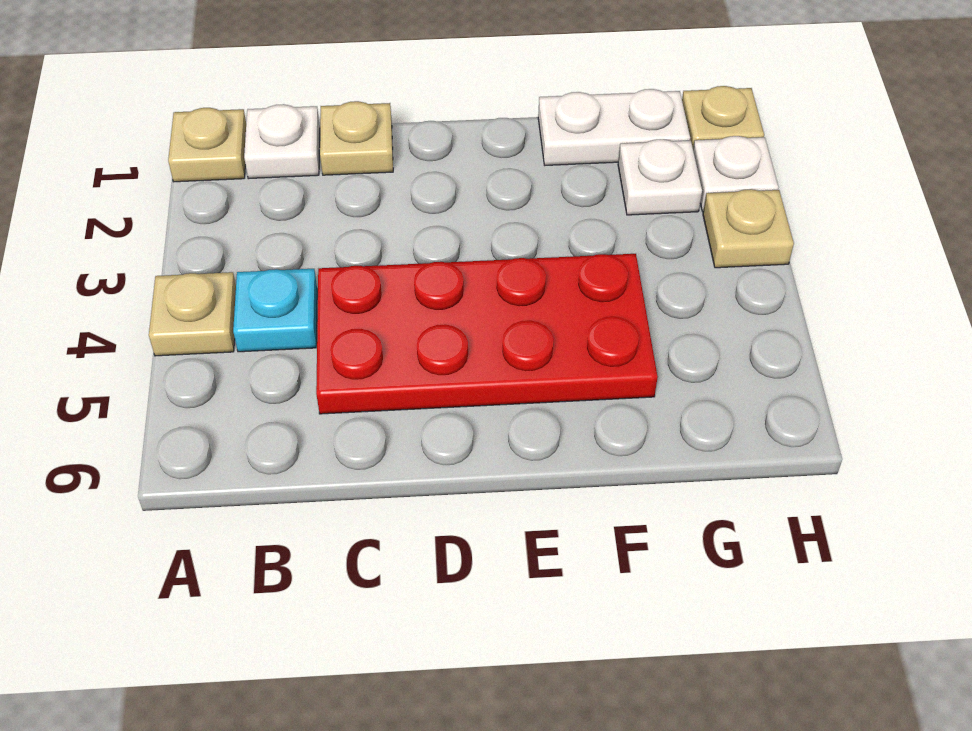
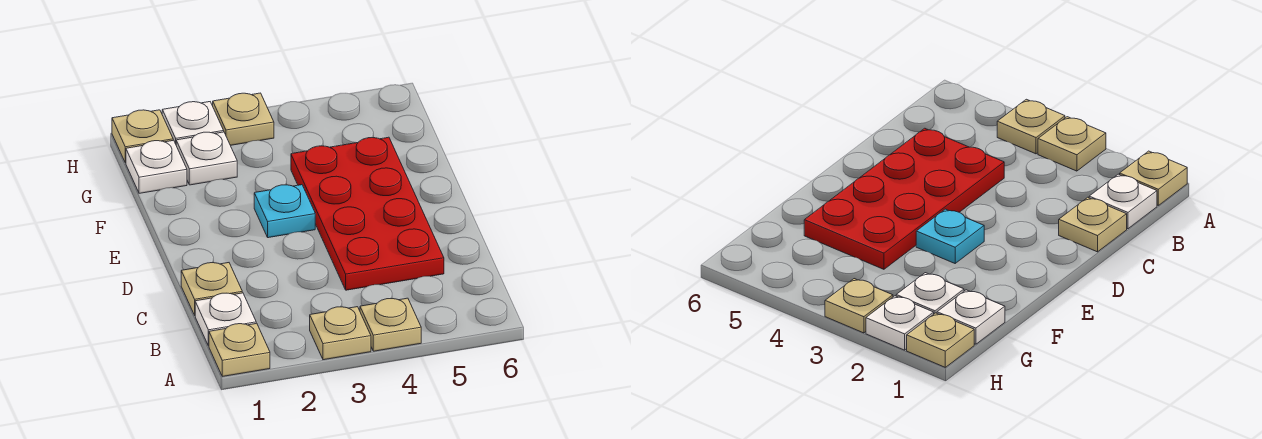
none -> tan 1x1 plate [310,307,371,360]
cyan 1x1 plate [233,269,317,352] -> cyan 1x1 plate moved to [254,185,315,238]
white 1x2 plate [538,89,690,165] -> white 1x1 plate [126,140,187,193]

